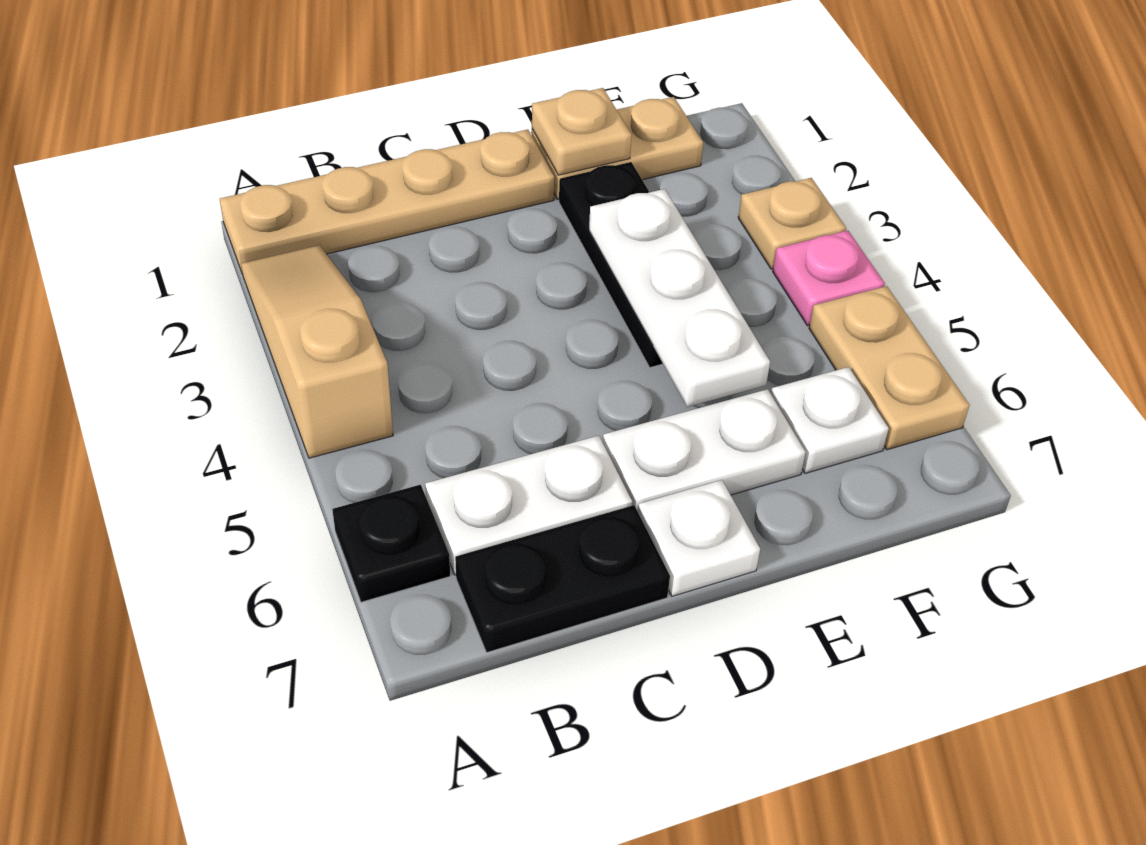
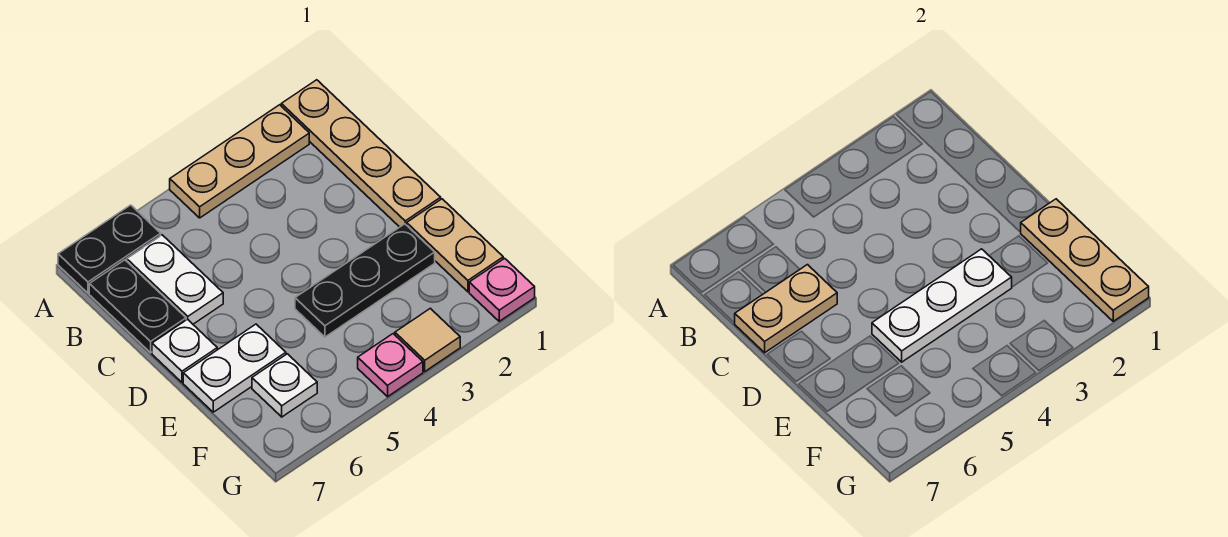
tan 1x3 slope [241,245,393,458] -> tan 1x3 plate [170,105,309,218]
black 1x1 plate [332,485,450,602] -> black 1x2 plate [58,205,161,293]
white 1x2 plate [603,389,806,511] -> white 1x2 plate turned to [183,324,286,412]
tan 1x1 plate [532,88,632,175] -> tan 1x3 plate [1020,199,1149,321]
none -> pink 1x1 plate [469,258,535,321]
tan 1x1 plate [738,178,846,269] -> tan 1x1 tile [395,308,460,371]
tan 1x2 plate [809,286,970,450] -> tan 1x2 plate moved to [735,265,837,353]

